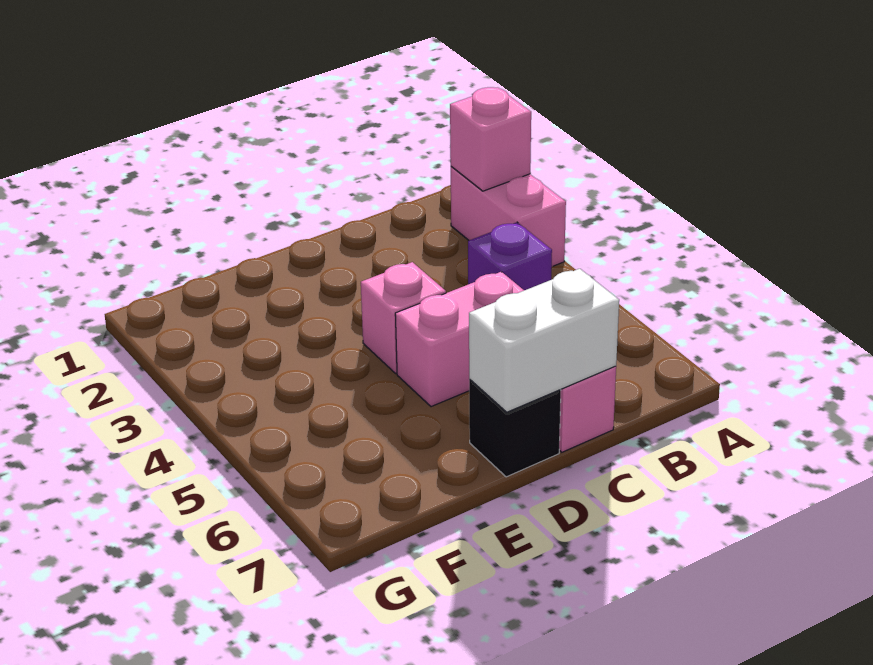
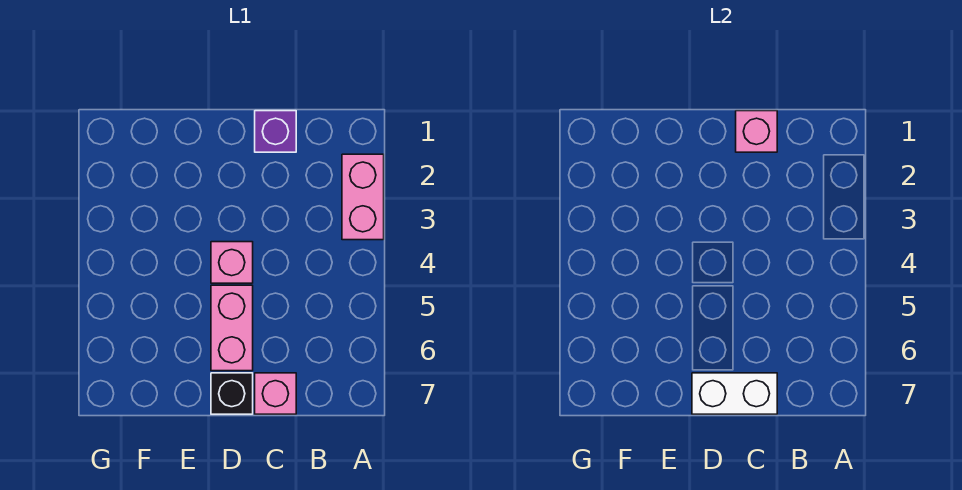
pink 1x1 brick [450,87,531,191] -> pink 1x1 brick moved to [736,111,777,152]
purple 1x1 brick [468,222,552,290] -> purple 1x1 brick moved to [255,111,296,152]
pink 1x2 brick [395,272,524,407] -> pink 1x2 brick turned to [211,285,253,371]

